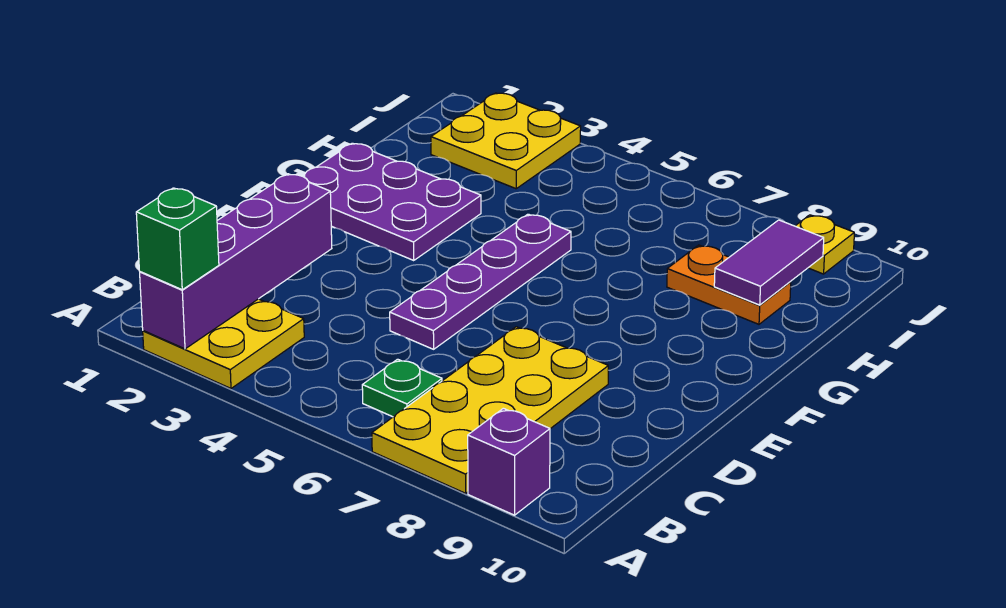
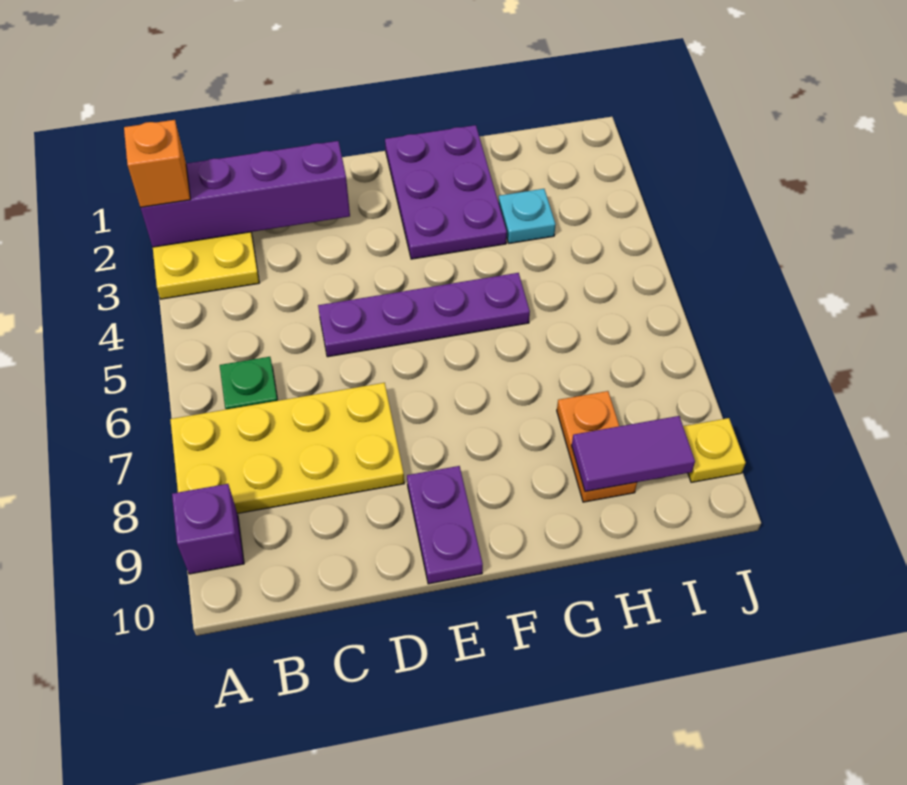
green 1x1 brick [136,188,219,290] -> orange 1x1 brick [124,120,190,207]
none -> purple 1x2 plate [407,466,483,584]
none -> cyan 1x1 plate [499,189,556,243]
yellow 2x2 plate [431,93,581,189] -> none

